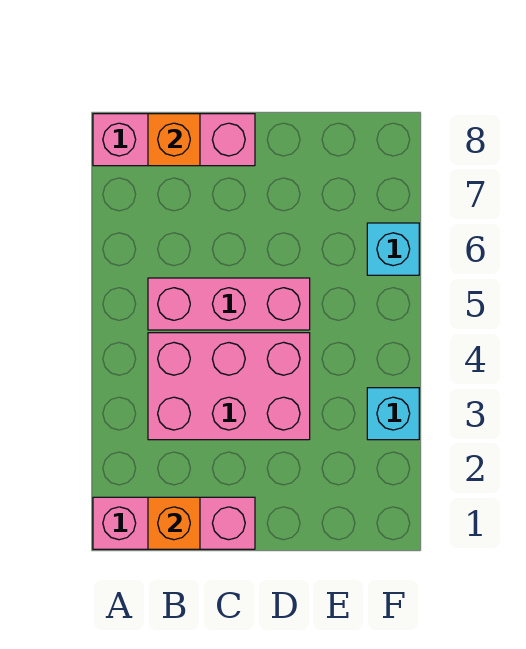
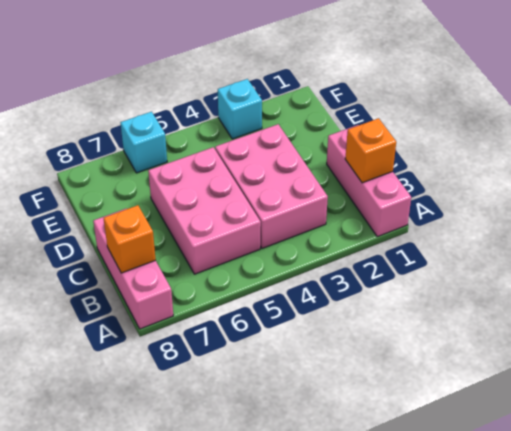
pink 1x3 brick [148,278,310,330] -> pink 2x3 brick [148,147,261,274]

